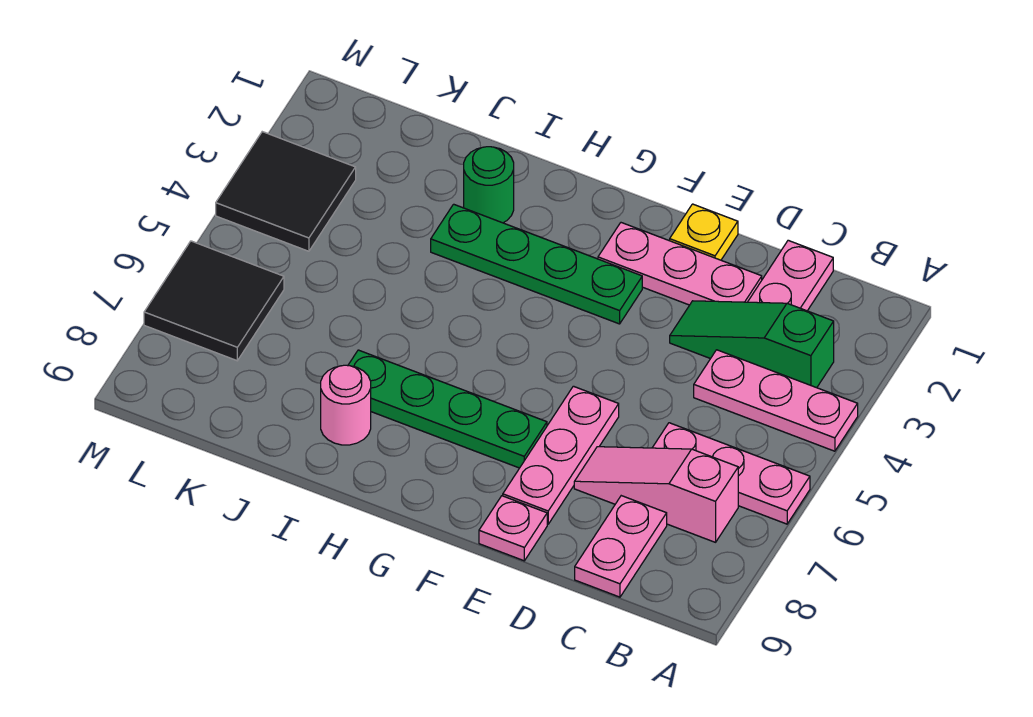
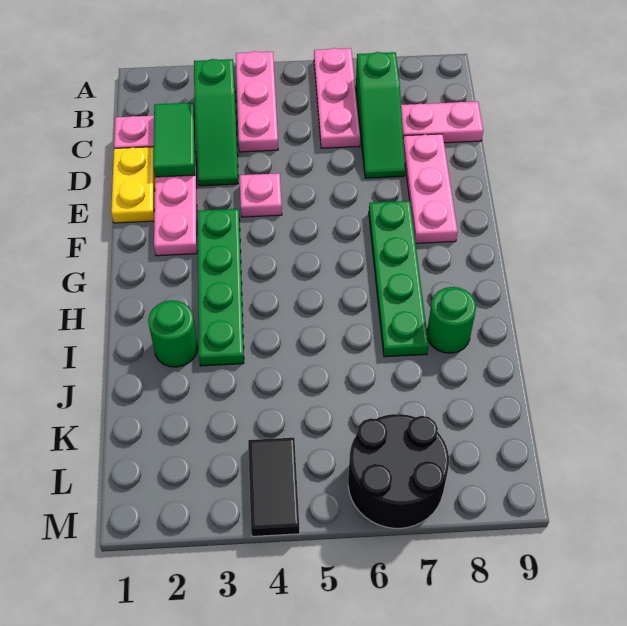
pink 1x3 slope [574,447,738,542] -> green 1x3 slope [356,52,405,178]
none -> green 1x2 tile [153,103,195,177]
yellow 1x1 plate [670,204,738,260] -> yellow 1x2 plate [111,147,155,223]
pink 1x3 plate [503,386,619,524] -> pink 1x3 plate turned to [403,134,458,243]
pink 1x1 plate [479,496,547,561] -> pink 1x1 plate moved to [240,173,282,217]
pink 1x1 round brick [321,365,371,445] -> green 1x1 round brick [427,287,476,353]
black 2x2 tile [216,132,356,251] -> black 1x2 tile [248,438,300,536]
black 2x2 tile [144,241,284,361] -> black 2x2 round brick [348,414,449,528]

